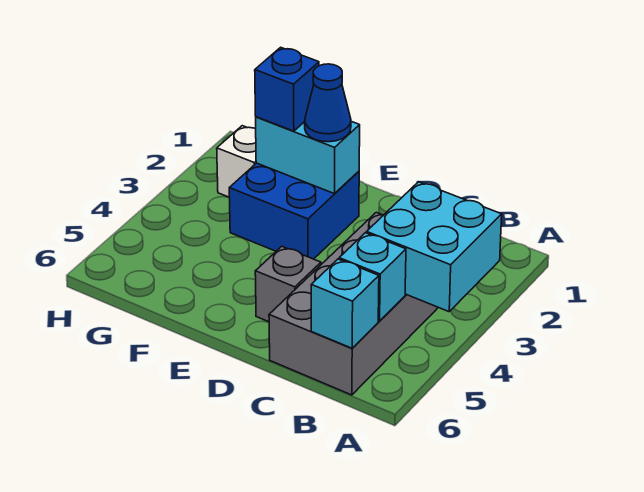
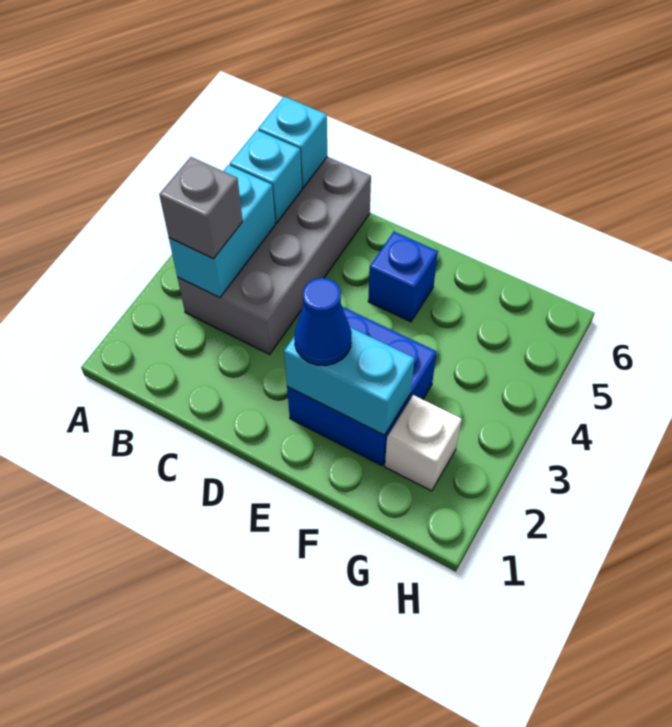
cyan 2x2 brick [367,182,502,312] -> cyan 1x2 brick [169,165,275,298]
grey 1x1 brick [255,246,321,322] -> grey 1x1 brick moved to [159,157,243,259]
blue 1x1 brick [255,47,319,131] -> blue 1x1 brick moved to [368,232,438,322]

